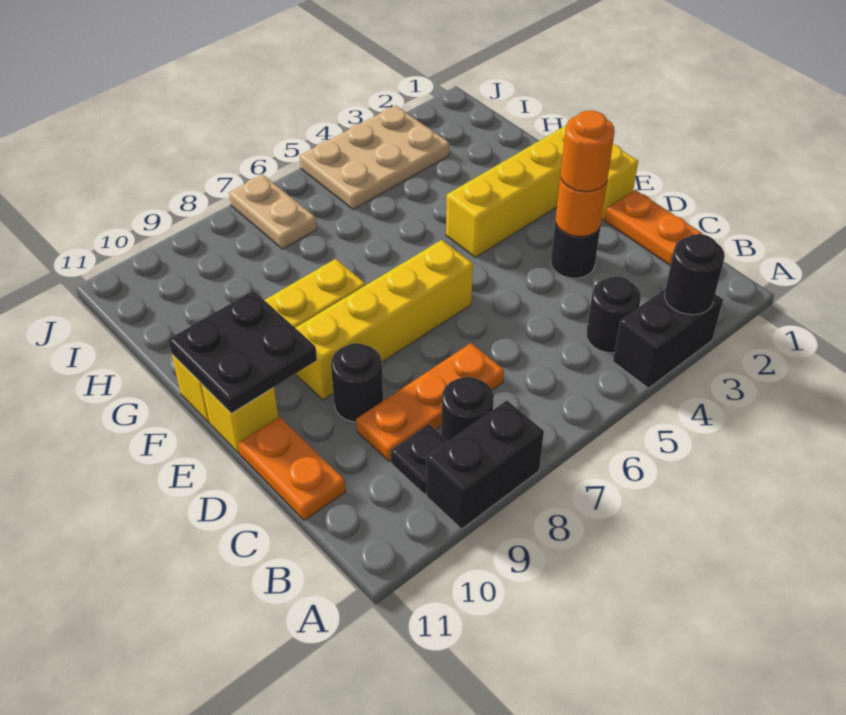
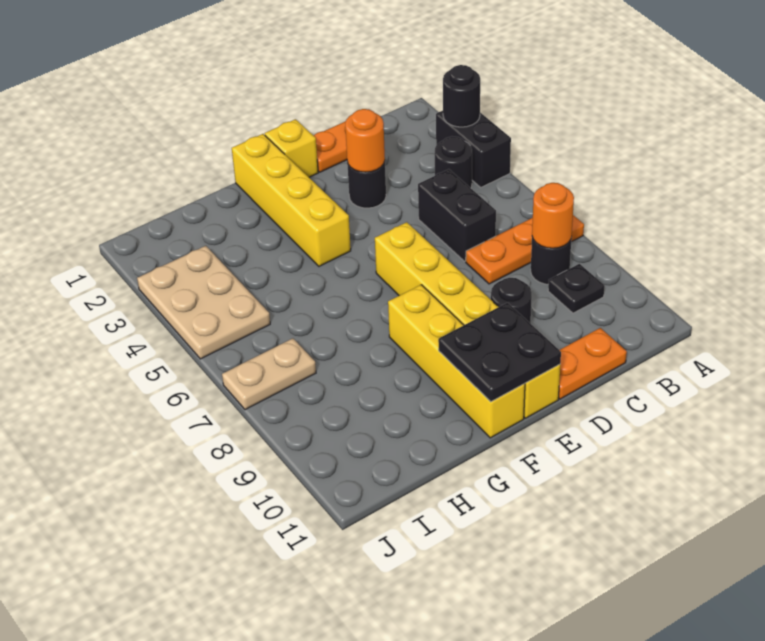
black 1x2 brick [426,400,544,529] -> black 1x2 brick moved to [418,169,496,261]
orange 1x3 plate [356,343,504,461] -> orange 1x3 plate turned to [466,215,584,284]
orange 1x1 round brick [561,110,615,192] -> orange 1x1 round brick moved to [532,183,574,248]

